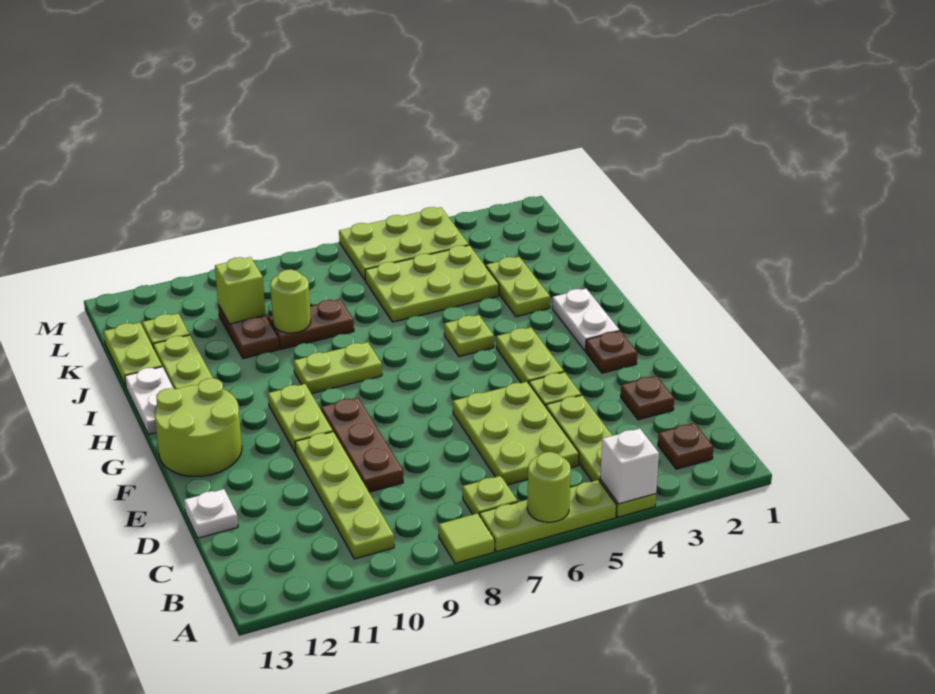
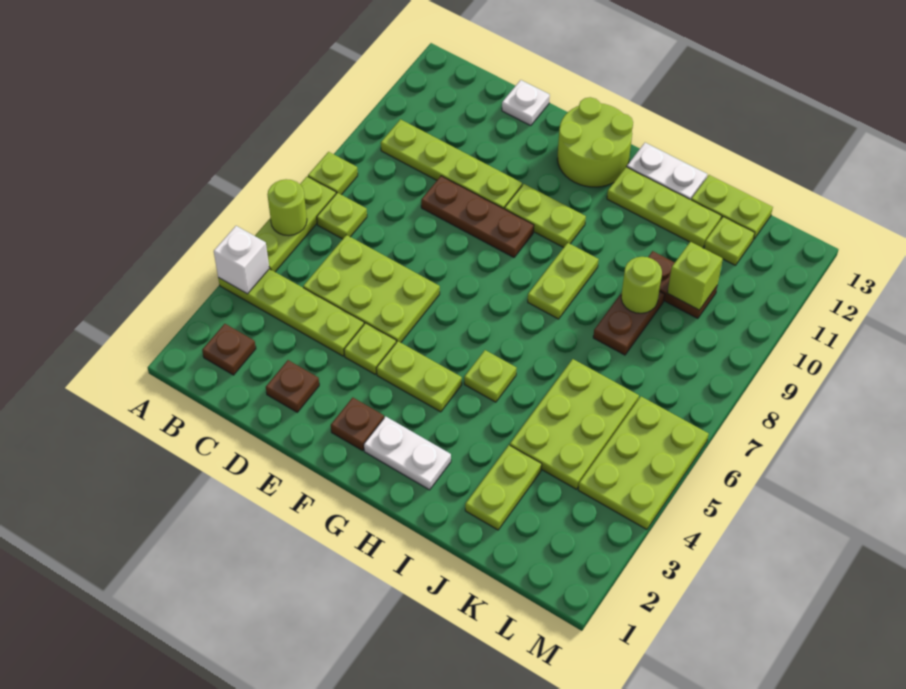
lime 1x1 tile [439,513,495,563] -> lime 1x1 plate [308,152,358,195]
lime 1x2 plate [486,257,550,317] -> lime 1x2 plate turned to [465,445,542,530]

